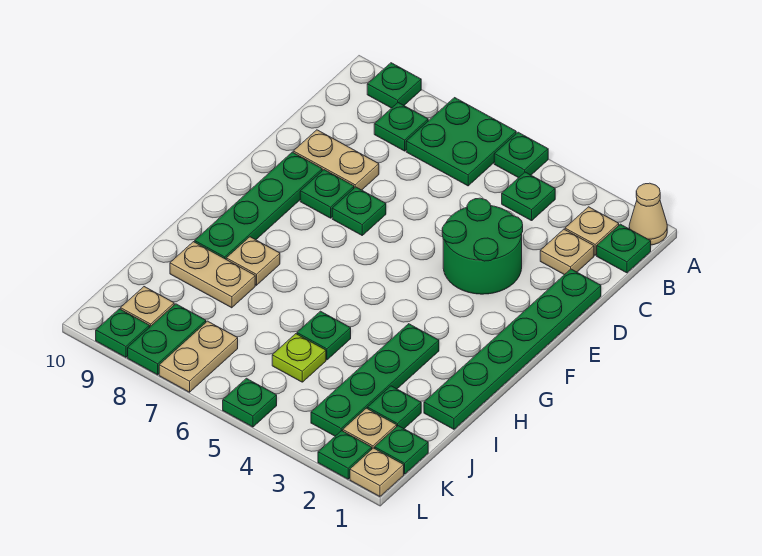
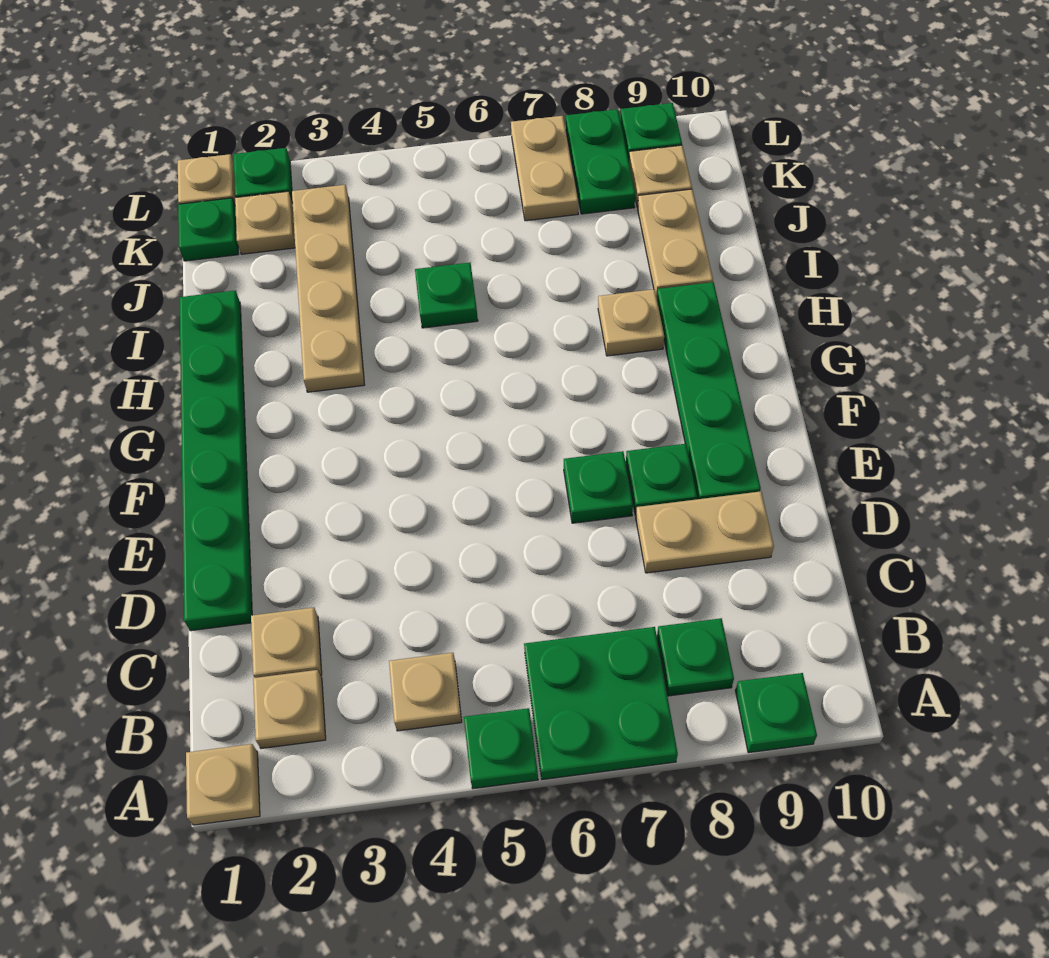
tan 1x1 cone [629,183,667,245] -> tan 1x1 plate [186,744,260,825]
green 1x1 plate [597,224,651,273] -> none
green 1x1 plate [502,172,555,221] -> tan 1x1 plate [389,653,462,731]
green 2x2 round brick [442,198,523,294] -> none
green 1x4 plate [311,324,439,436] -> tan 1x4 plate [292,185,364,392]
tan 1x2 plate [170,242,255,308] -> tan 1x2 plate turned to [638,189,713,298]
green 1x1 plate [367,386,421,429] -> none
lime 1x1 plate [272,334,326,382] -> none
green 1x1 plate [223,378,277,427] -> none

